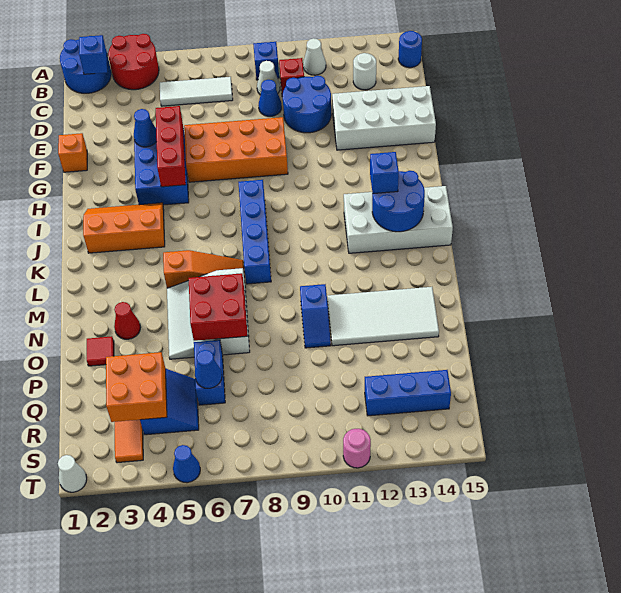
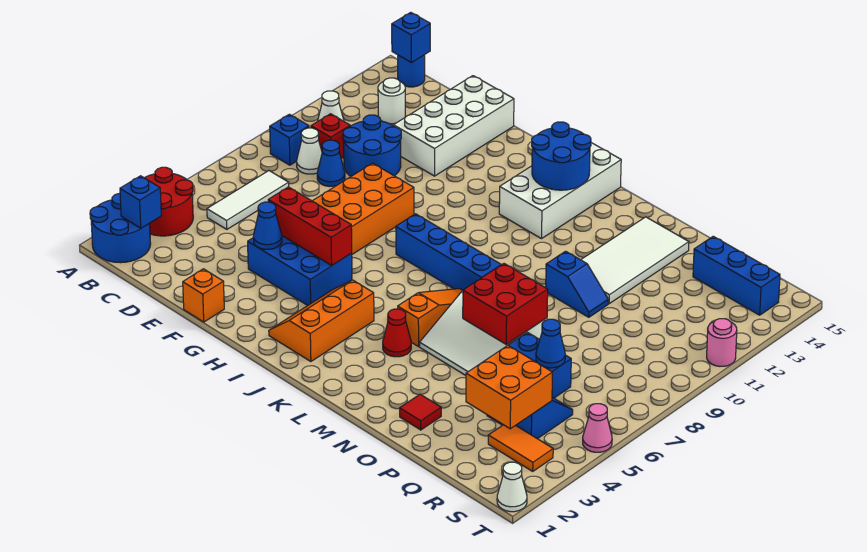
blue 1x1 brick [370,152,399,194] -> blue 1x1 brick moved to [392,12,430,62]
red 1x1 cone [114,302,141,339] -> red 1x1 cone moved to [383,309,411,357]
blue 1x3 brick [365,370,451,416] -> blue 1x3 brick turned to [693,236,780,315]
blue 1x1 cone [173,445,200,483] -> pink 1x1 cone [583,404,612,452]

